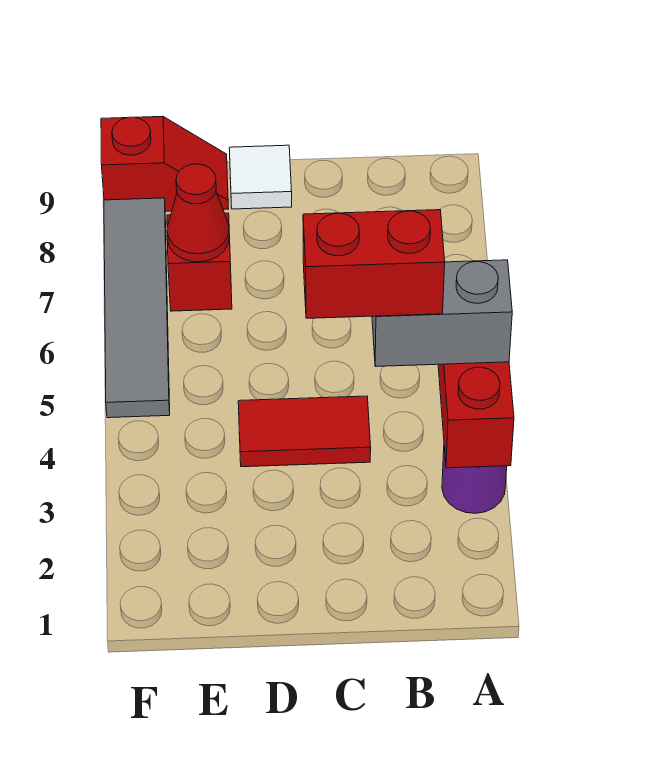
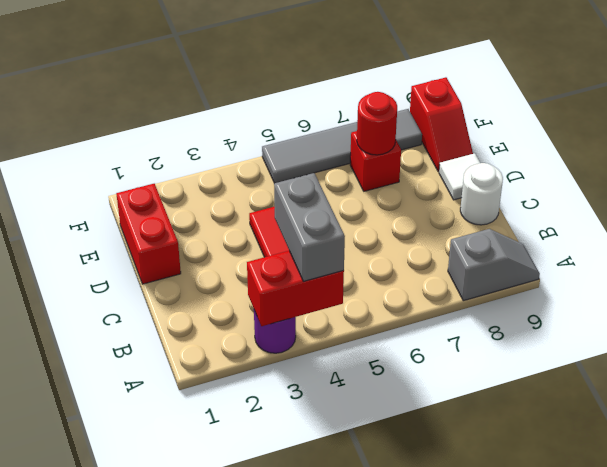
none -> grey 1x2 slope [448,229,540,301]
red 1x2 brick [303,210,445,318] -> red 1x2 brick moved to [116,184,181,284]
none -> white 1x1 round brick [460,163,503,225]
red 1x1 cone [167,164,230,262] -> red 1x1 round brick [357,92,397,155]

